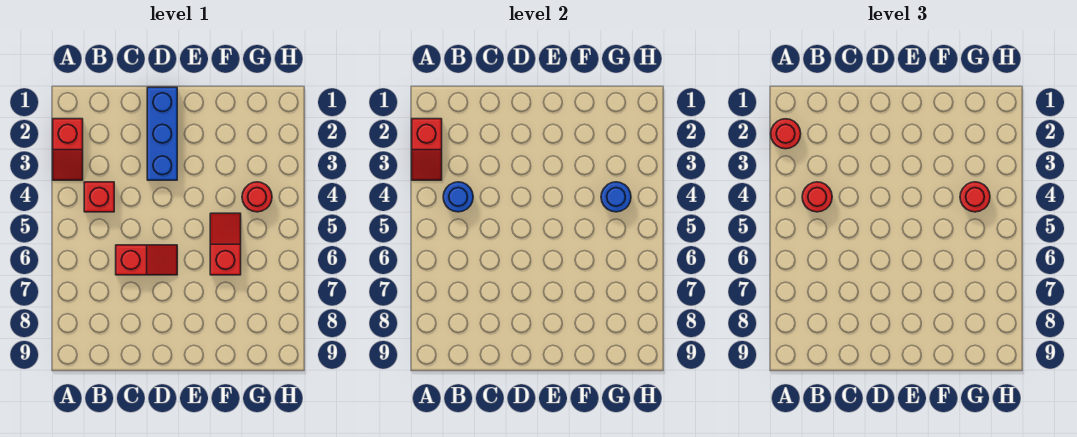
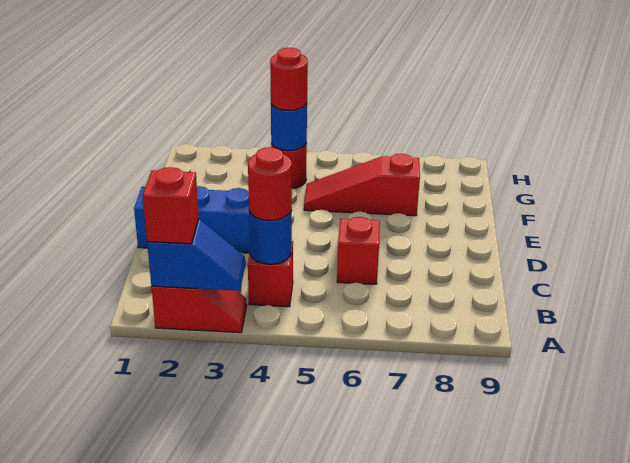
red 1x2 slope [412,119,442,180] -> blue 1x2 slope [147,219,245,291]
red 1x1 round brick [771,119,801,149] -> red 1x1 brick [143,167,199,244]
red 1x2 slope [210,213,241,275] -> red 1x3 slope [304,154,420,216]

